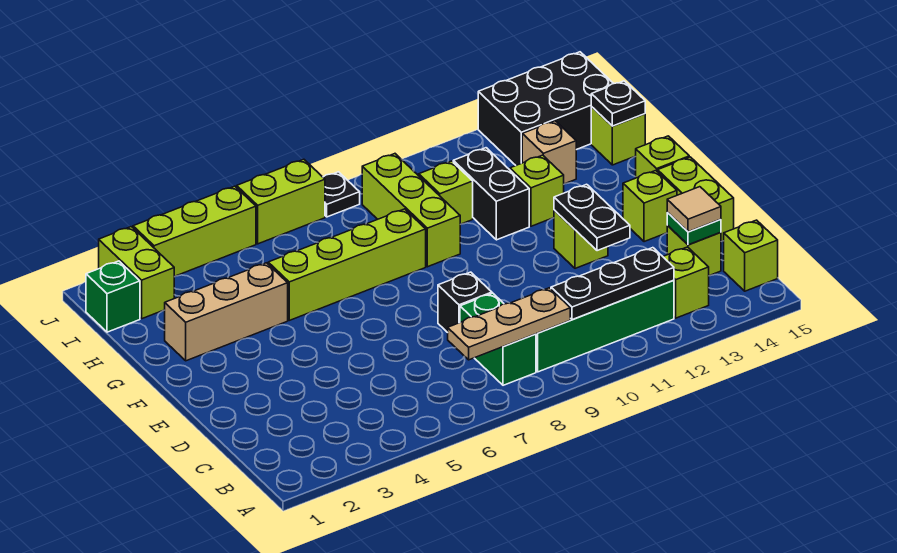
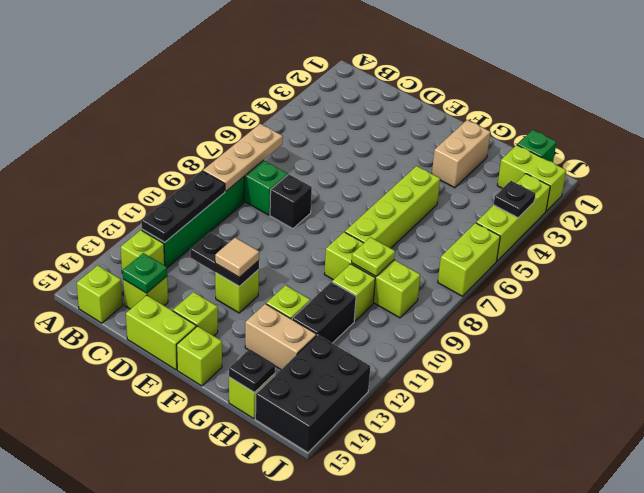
tan 1x1 tile [667,187,721,232] -> tan 1x1 tile moved to [215,238,259,277]
tan 1x3 brick [165,263,288,361] -> tan 1x2 brick [432,120,490,188]
black 1x2 brick [453,148,529,240] -> black 1x2 brick turned to [292,282,356,343]
none -> lime 1x1 plate [352,237,395,276]
tan 1x1 brick [522,121,576,184] -> tan 1x2 brick [245,304,316,369]
black 1x1 plate [323,172,360,217] -> black 1x1 plate moved to [494,181,535,218]

